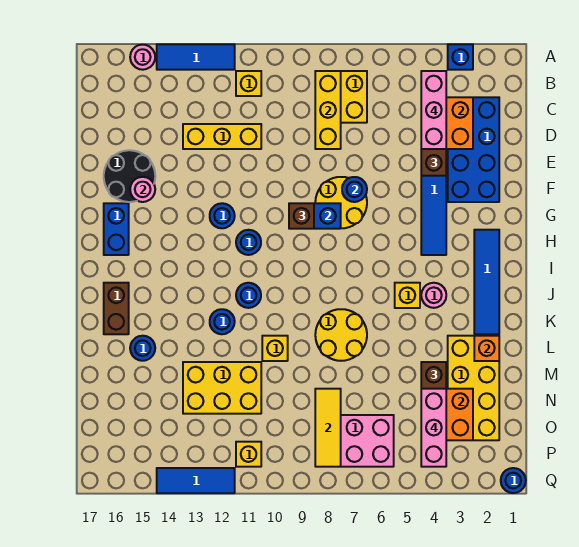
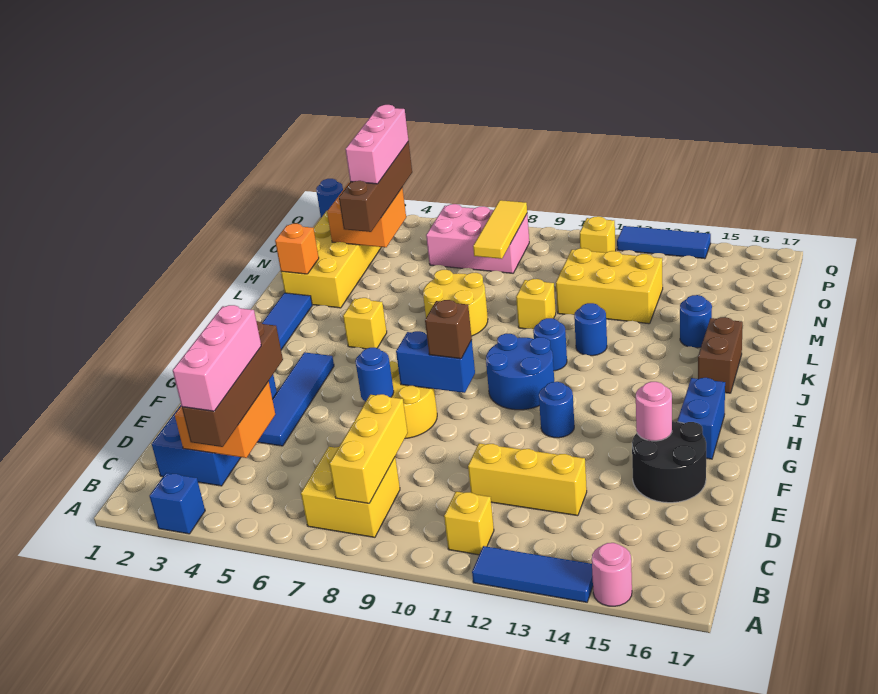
blue 1x1 round brick [236,230,261,255] -> blue 2x2 round brick [486,334,554,410]
pink 1x1 round brick [421,283,446,308] -> none

